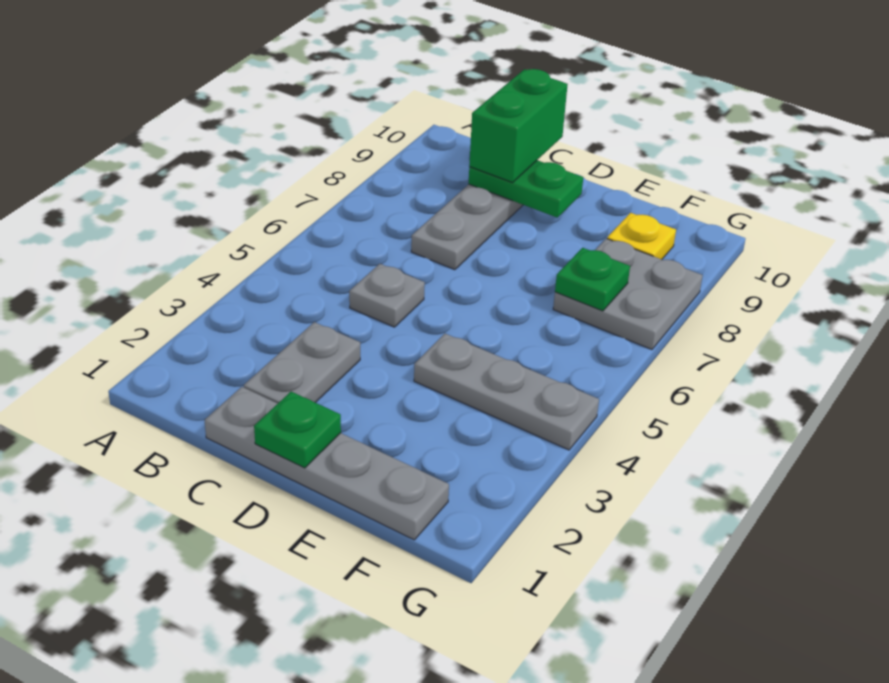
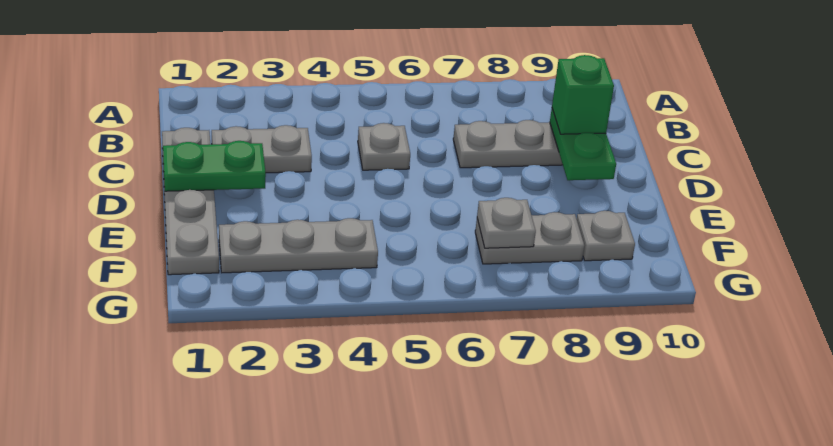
green 1x2 brick [469,69,568,183] -> green 1x1 brick [552,55,614,134]
green 1x1 plate [254,392,341,468] -> green 1x2 plate [163,141,266,191]
grey 1x3 plate [414,334,599,450] -> grey 1x3 plate turned to [219,218,378,273]
grey 2x2 plate [553,239,703,350] -> grey 1x2 plate [475,212,584,264]
green 1x1 plate [555,248,630,311] -> grey 1x1 plate [477,198,536,248]
yellow 1x1 plate [607,213,676,259] -> grey 1x1 plate [577,211,635,261]

